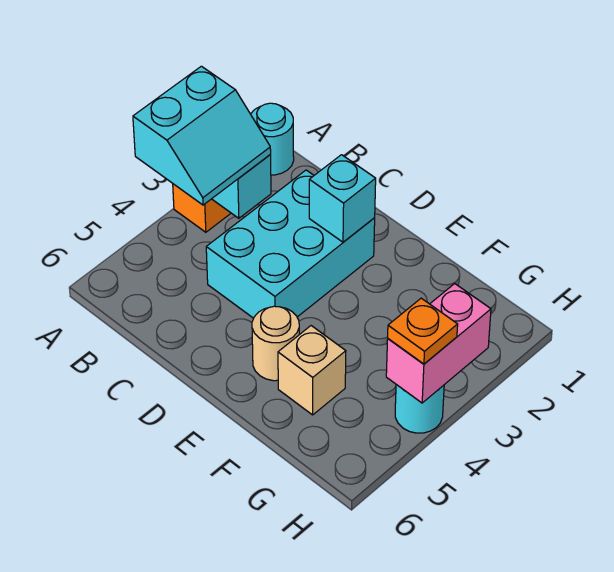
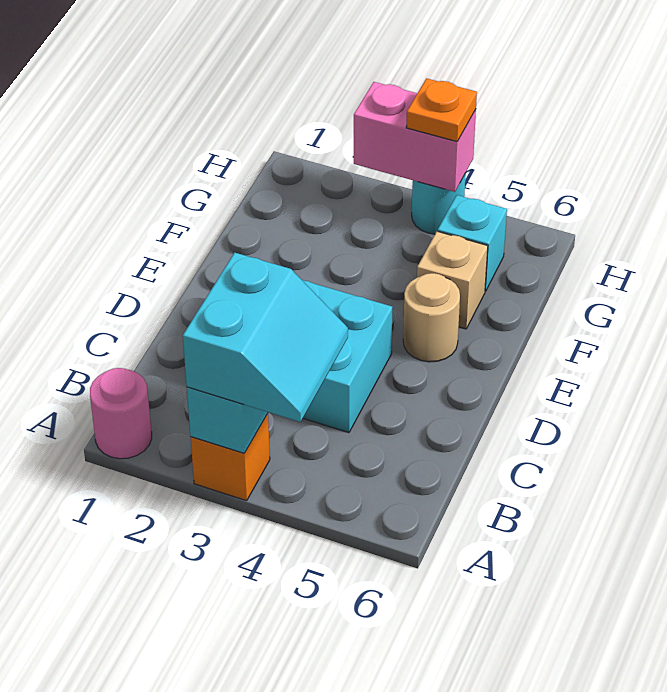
cyan 1x1 round brick [251,103,294,175] -> pink 1x1 round brick [90,368,152,459]
cyan 2x2 slope [133,66,271,205] -> cyan 2x2 slope turned to [183,253,348,422]
cyan 1x1 brick [309,155,376,242] -> cyan 1x1 brick moved to [438,195,507,291]

